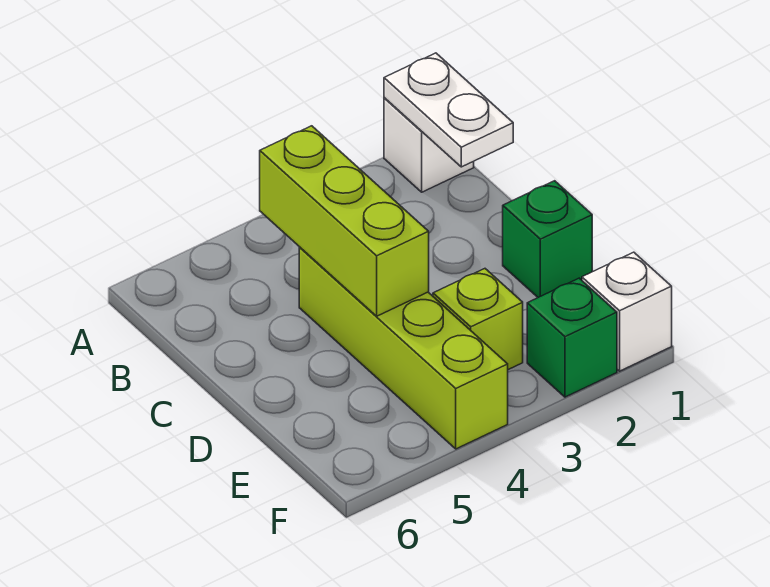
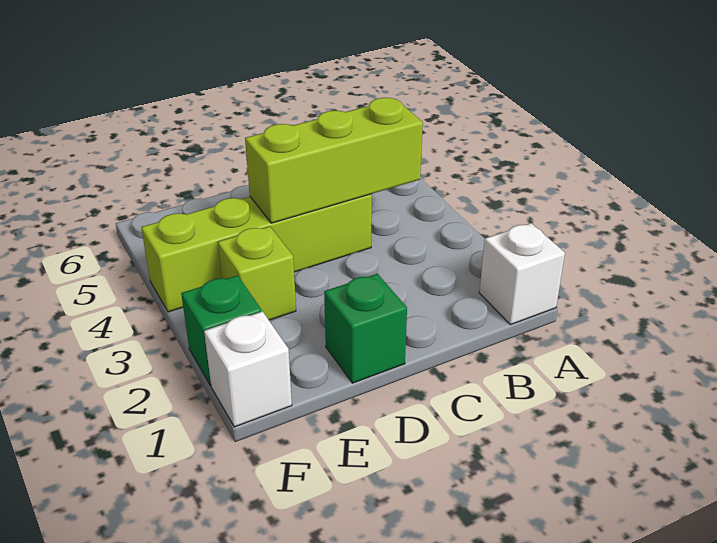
white 1x2 plate [384,53,513,167] -> none

